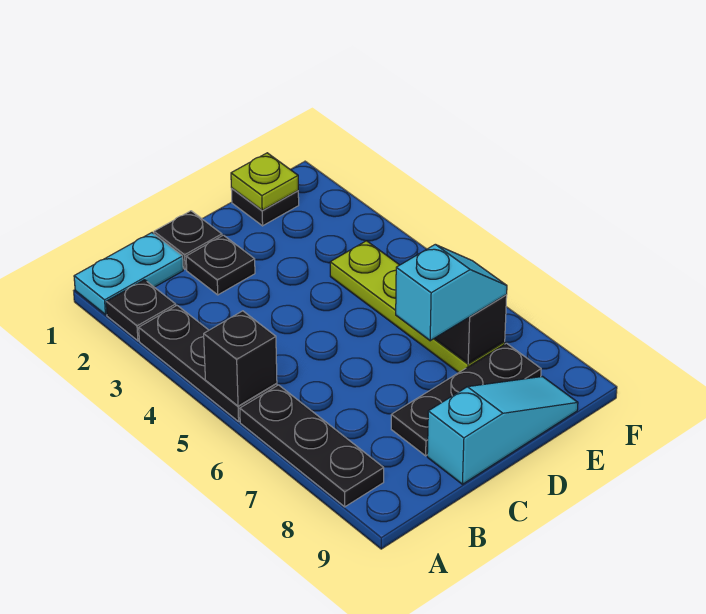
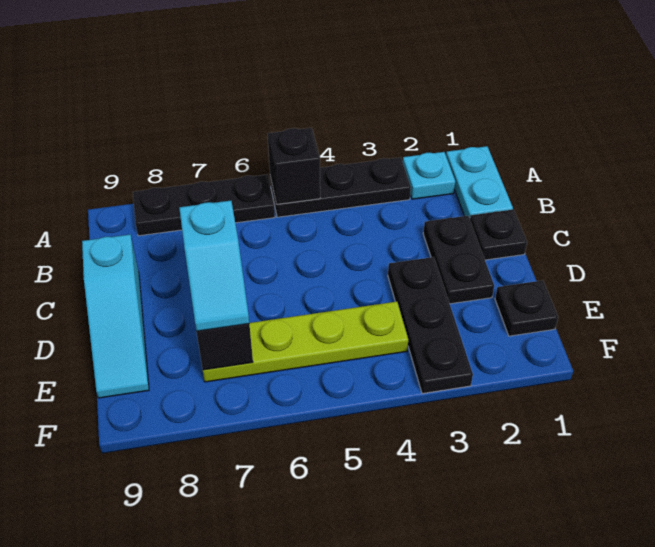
black 1x1 plate [106,280,176,341] -> cyan 1x1 plate [403,152,455,199]
black 1x1 plate [186,235,255,295] -> black 1x2 plate [423,216,494,304]
black 1x3 plate [391,343,541,456] -> black 1x3 plate moved to [388,257,473,394]
lime 1x1 plate [231,153,298,211] -> none

